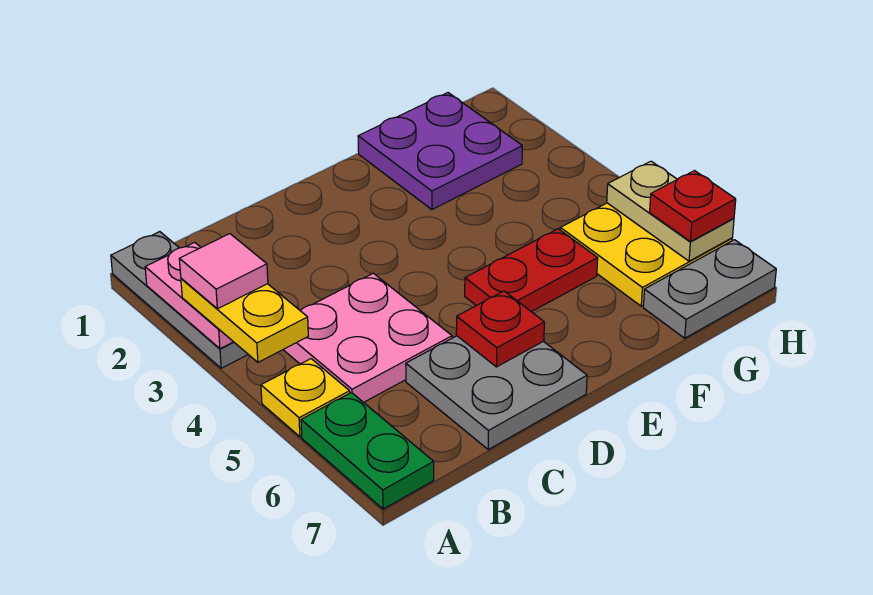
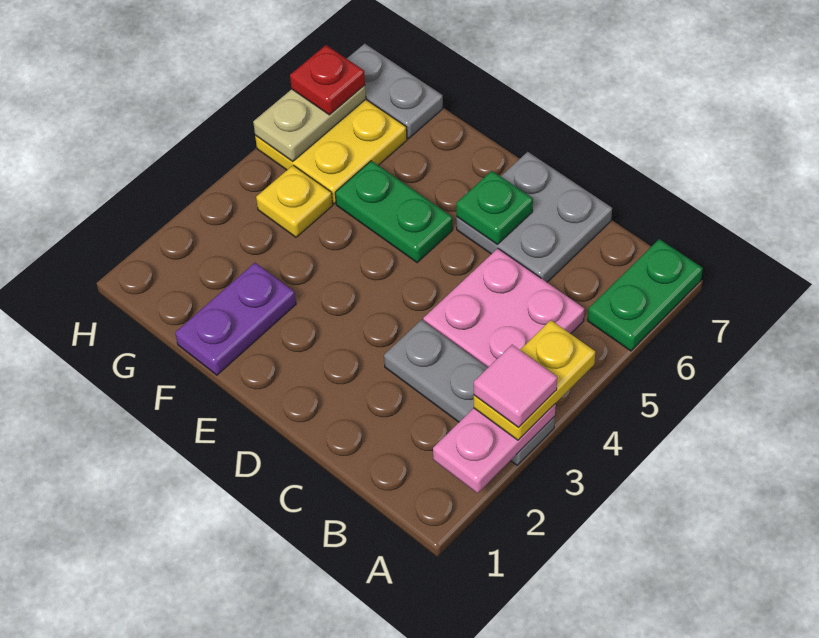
grey 1x3 plate [111,232,248,368] -> grey 1x3 plate turned to [384,320,555,465]
yellow 1x1 plate [261,359,350,437] -> yellow 1x1 plate moved to [256,165,333,237]
red 1x1 plate [456,291,544,367] -> green 1x1 plate [456,171,533,244]
red 1x2 plate [465,229,598,312] -> green 1x2 plate [335,161,453,263]
purple 2x2 plate [358,93,522,210] -> purple 1x2 plate [175,263,296,375]

